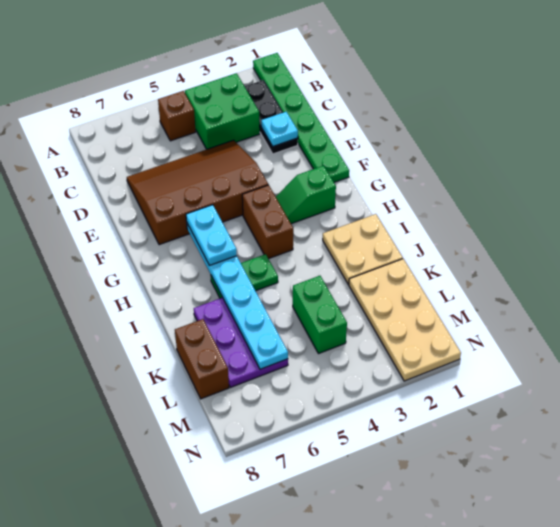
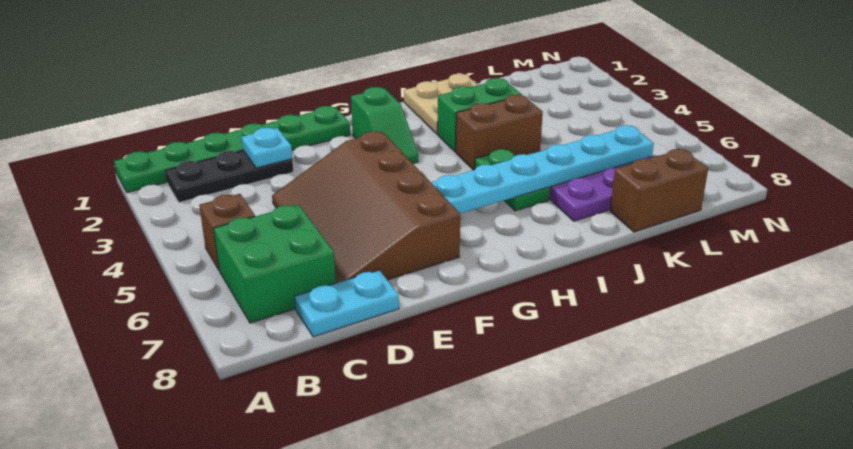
green 2x2 brick [185,73,260,149] -> green 2x2 brick moved to [214,205,336,323]
brown 1x2 brick [242,185,293,259] -> brown 1x2 brick moved to [456,94,543,170]
cyan 1x2 plate [186,205,237,265] -> cyan 1x2 plate moved to [295,270,399,337]
tan 2x4 plate [349,259,461,381] -> none
green 1x2 brick [293,276,347,354] -> green 1x2 brick moved to [438,78,522,152]

